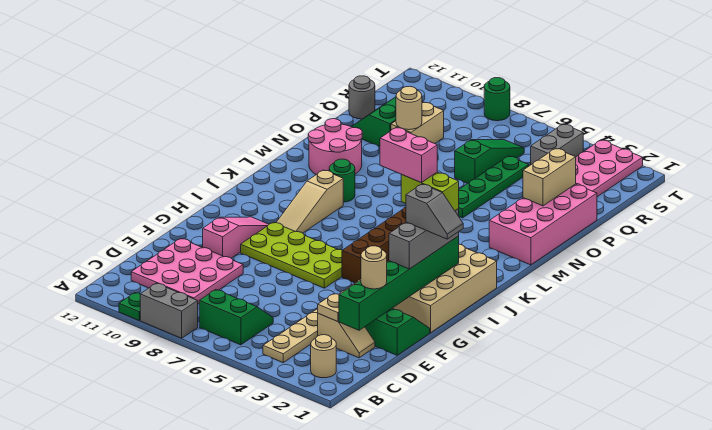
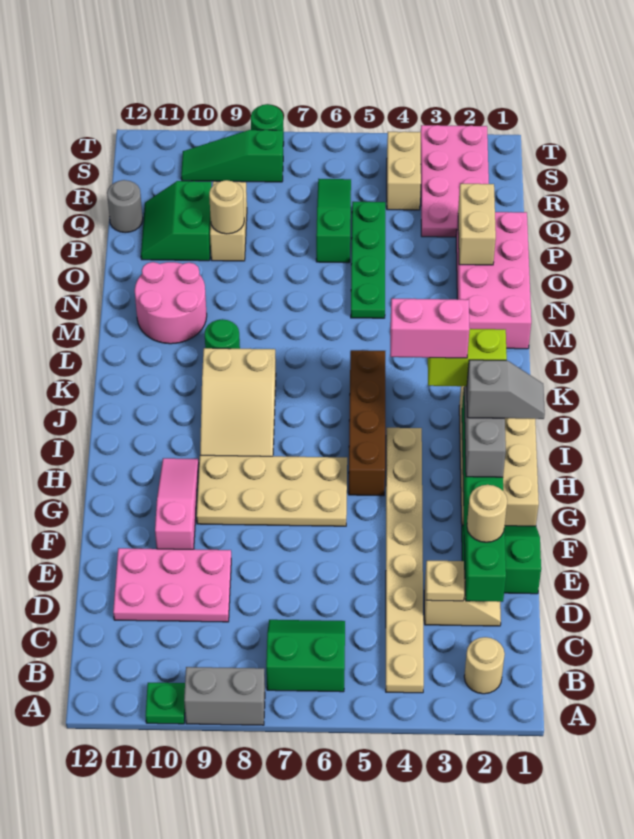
pink 3x3 plate [131,238,243,304] -> pink 2x3 plate [113,548,231,622]
lime 2x4 plate [241,222,342,288] -> tan 2x4 plate [197,455,347,526]
tan 1x3 slope [276,170,343,233] -> tan 2x3 slope [200,348,276,456]
grey 1x2 brick [531,124,583,165] -> tan 1x2 brick [387,132,421,210]
none -> green 1x3 slope [181,130,283,182]

